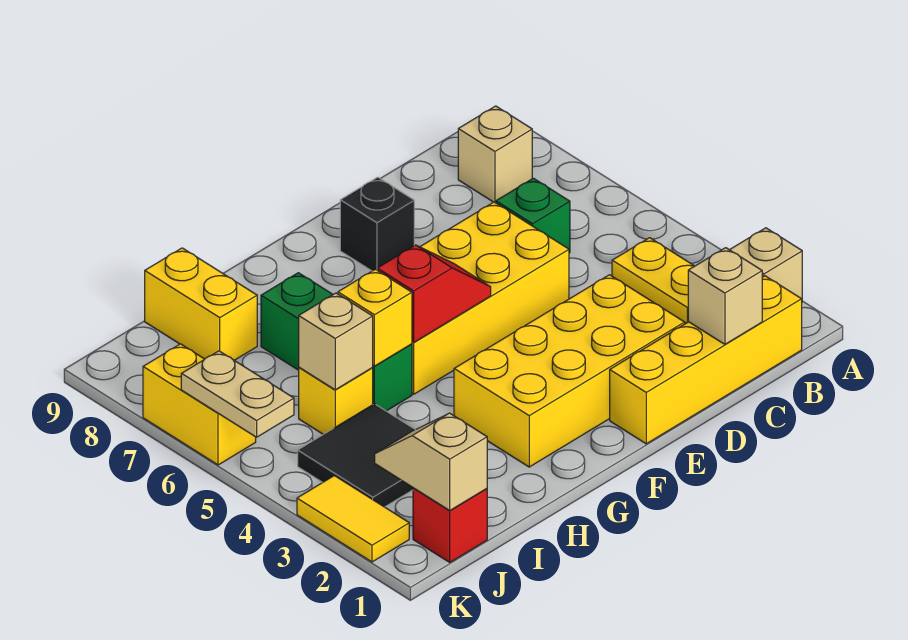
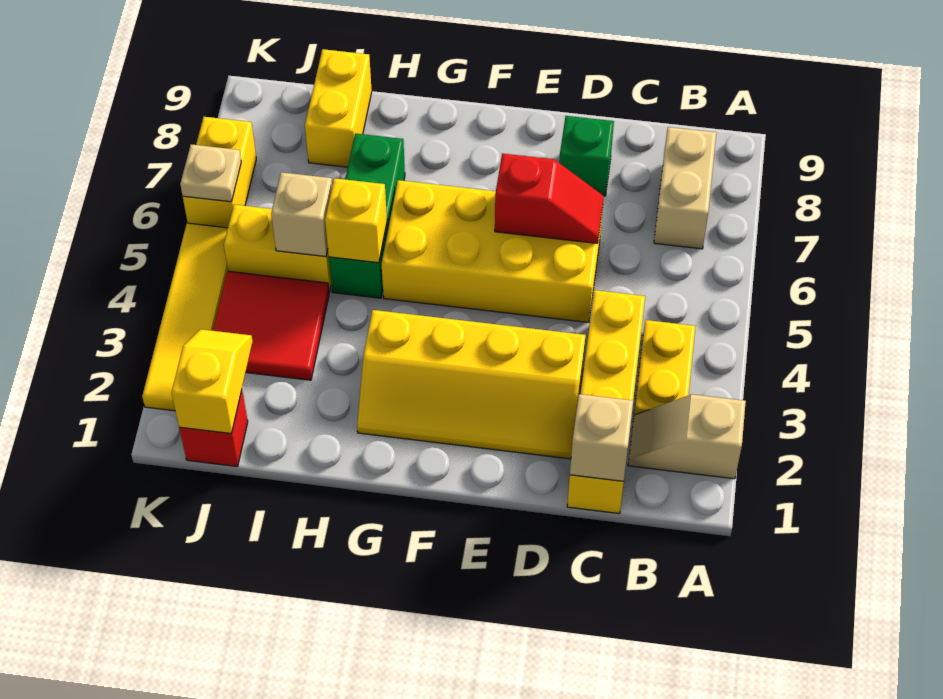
yellow 1x4 brick [610,276,802,444] -> yellow 1x4 brick turned to [567,290,645,514]
tan 1x1 brick [458,106,532,203] -> tan 1x2 brick [654,127,716,249]
green 1x1 brick [496,178,570,253] -> green 1x1 brick moved to [559,116,614,196]
yellow 2x4 brick [454,275,685,467] -> yellow 2x4 slope [357,310,586,459]
black 1x1 brick [340,177,414,271] -> none
red 1x2 slope [377,245,491,342] -> red 1x2 slope moved to [495,153,604,243]
black 2x2 tile [298,404,415,507] -> red 2x2 tile [213,271,329,380]
yellow 1x1 brick [299,368,373,434] -> yellow 1x2 brick [224,205,331,292]
tan 1x2 slope [375,413,487,510] -> yellow 1x2 slope [171,329,253,434]
yellow 1x2 tile [297,476,409,562] -> yellow 1x4 tile [142,223,228,411]
tan 1x2 plate [181,351,294,437] -> tan 1x1 plate [180,144,241,202]

